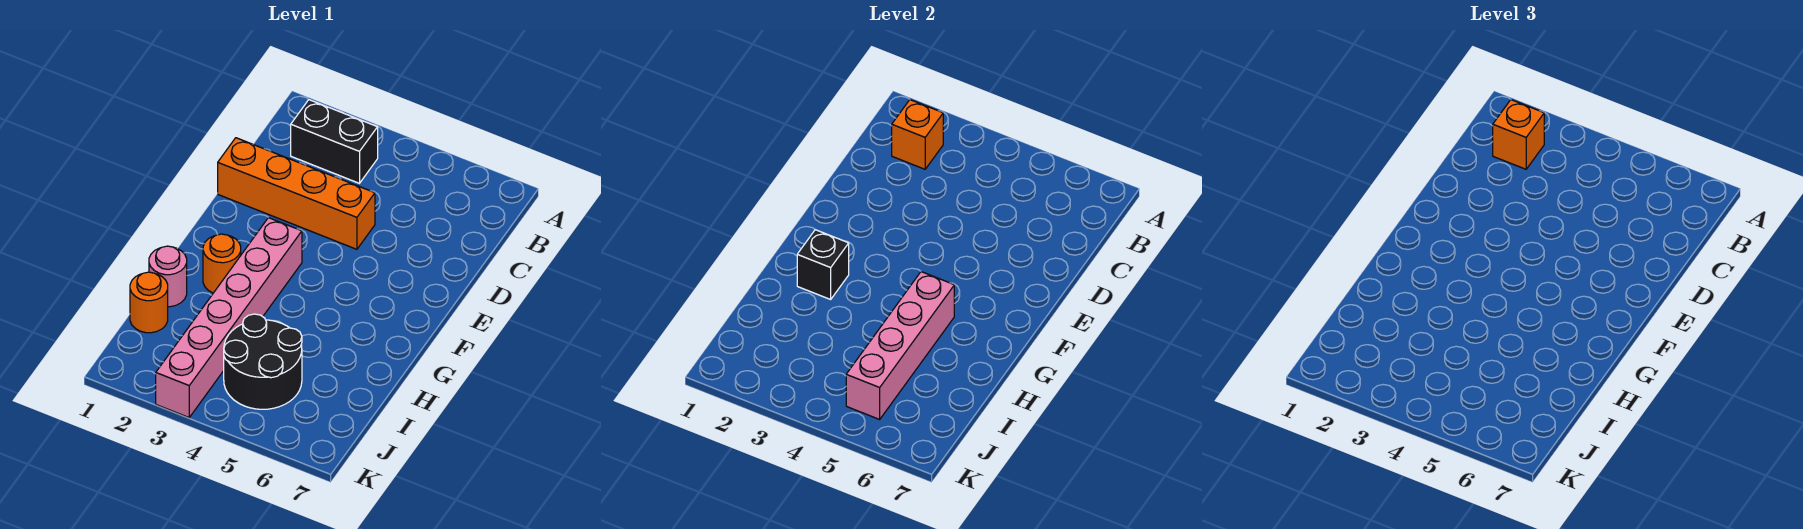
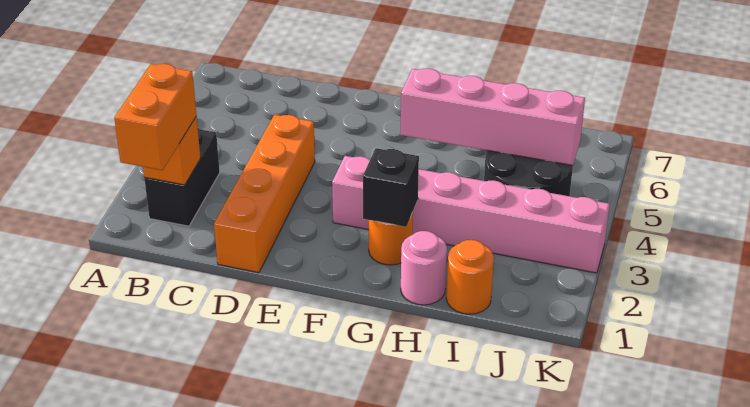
orange 1x1 brick [1493,100,1544,169] -> orange 1x2 brick [114,64,196,170]

